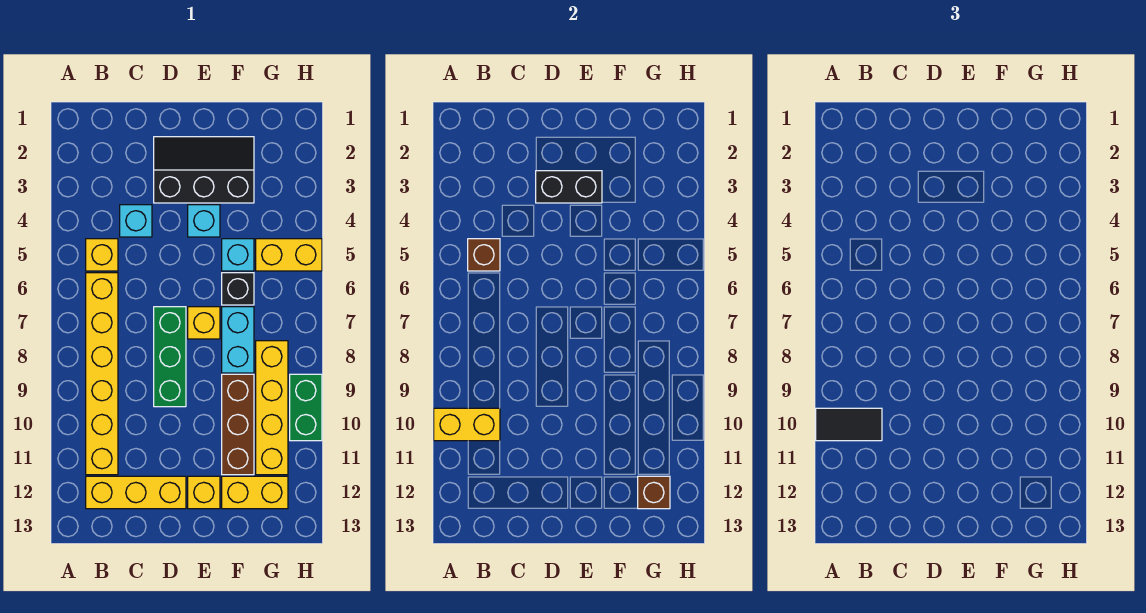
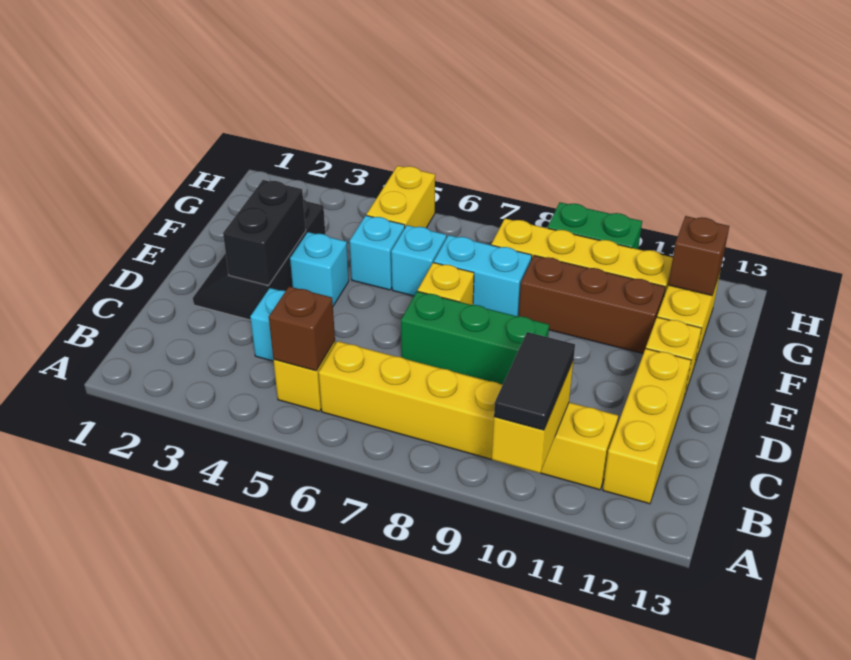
black 1x1 brick [222,273,254,305] -> cyan 1x1 brick [391,225,446,296]

